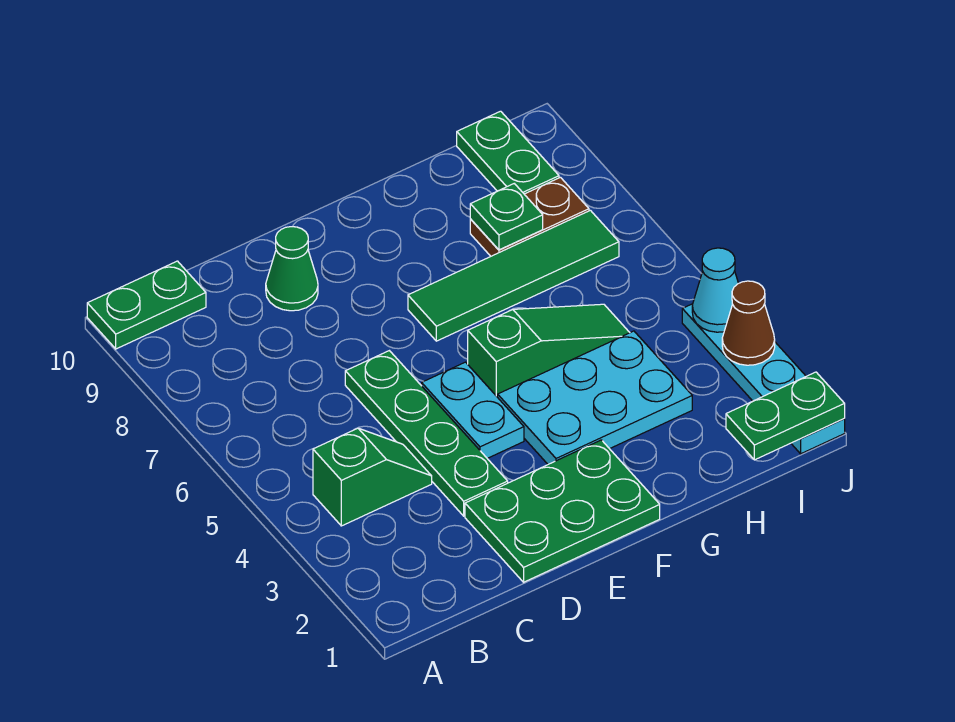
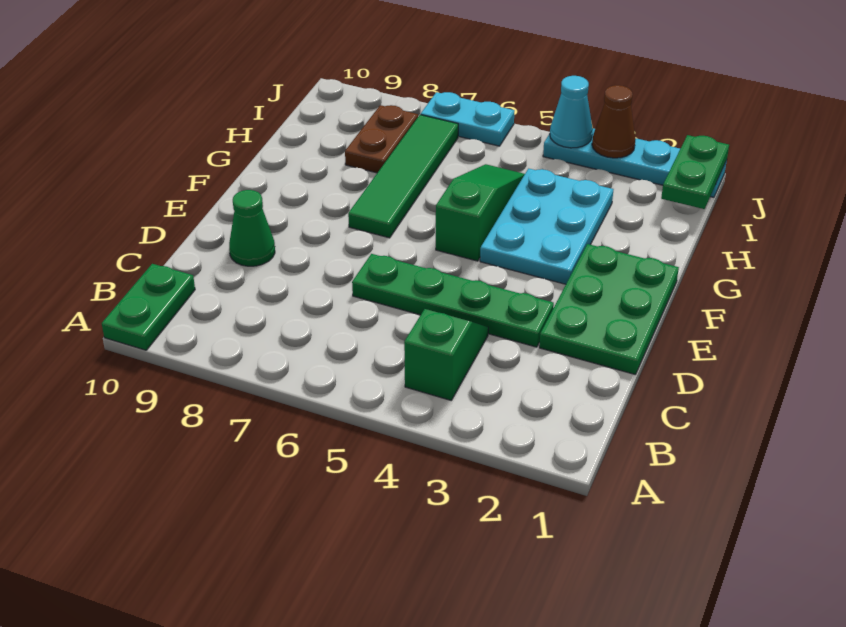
cyan 1x2 plate [422,362,524,458] -> cyan 1x2 plate moved to [421,92,514,146]
green 1x1 plate [470,184,543,250] -> none
green 1x2 plate [457,111,559,194] -> none

